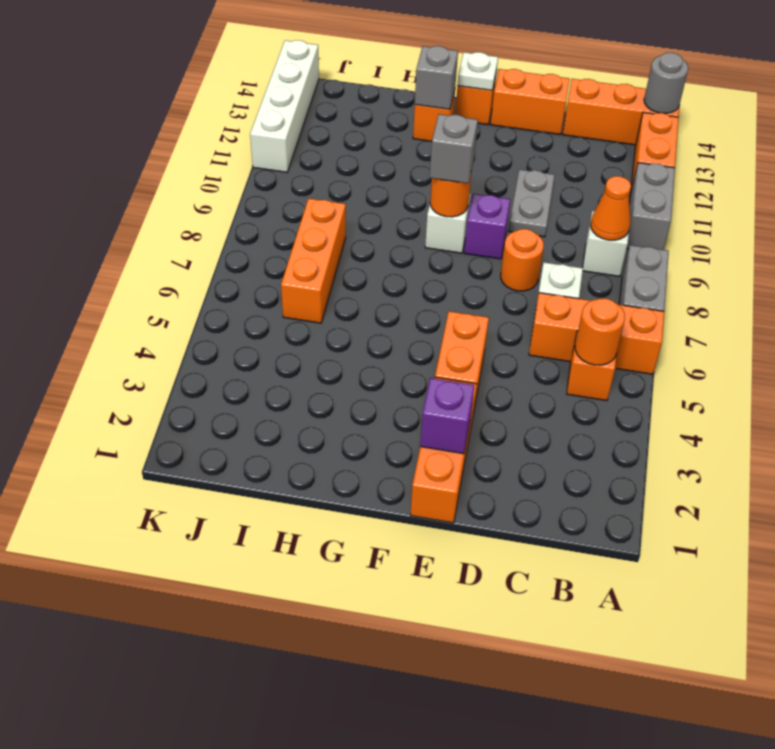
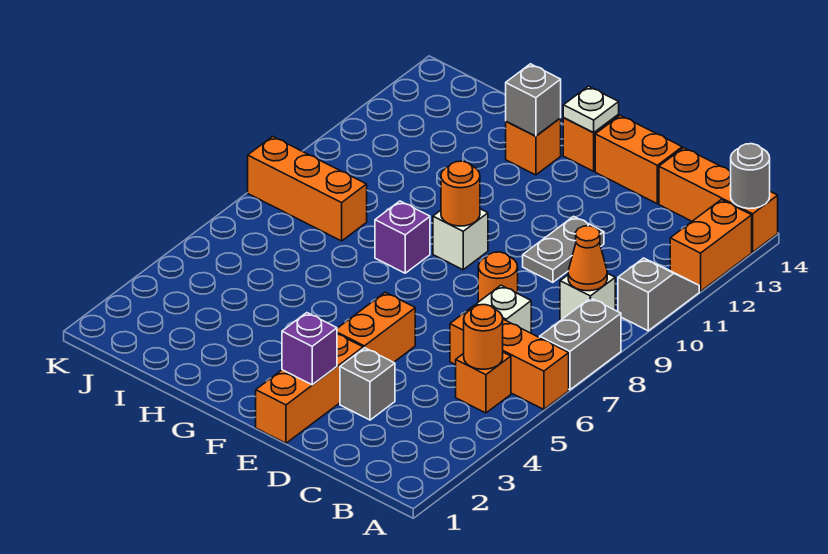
grey 1x2 brick [627,163,675,250] -> grey 1x2 slope [618,258,699,331]
purple 1x1 brick [464,194,510,259] -> purple 1x1 brick moved to [375,201,430,273]
grey 1x1 brick [430,114,478,184] -> grey 1x1 brick moved to [340,348,395,420]
orange 1x3 brick [281,198,346,323] -> orange 1x3 brick turned to [248,136,367,241]
white 1x4 brick [250,40,319,172] -> none

